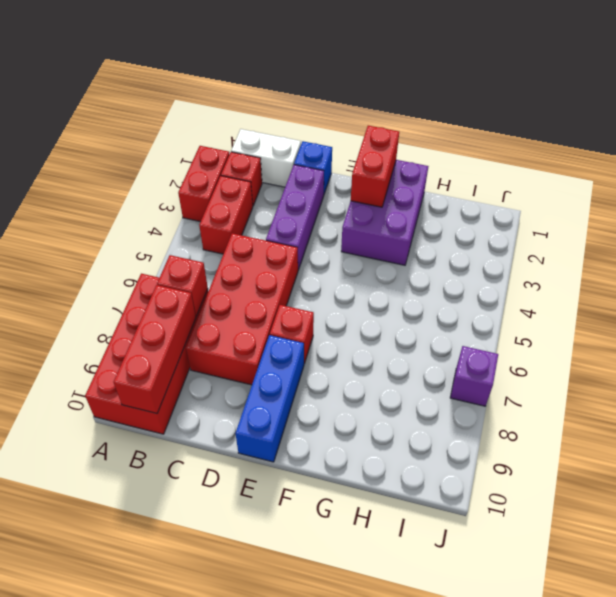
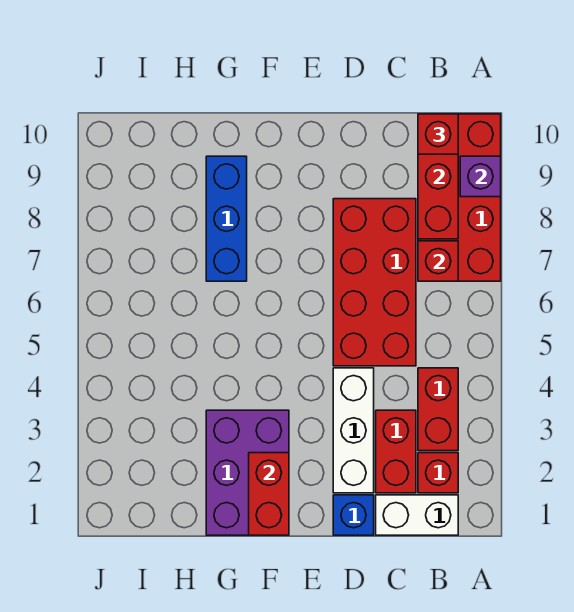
red 1x2 brick [178,146,229,222] -> red 1x2 brick moved to [376,410,416,493]
purple 1x3 brick [266,165,324,270] -> white 1x3 brick [333,368,374,493]
red 1x1 brick [270,305,314,364] -> red 1x1 brick moved to [418,114,458,154]
blue 1x3 brick [235,335,304,462] -> blue 1x3 brick moved to [206,156,247,281]
purple 1x1 brick [450,346,498,406] -> purple 1x1 brick moved to [460,156,501,197]

